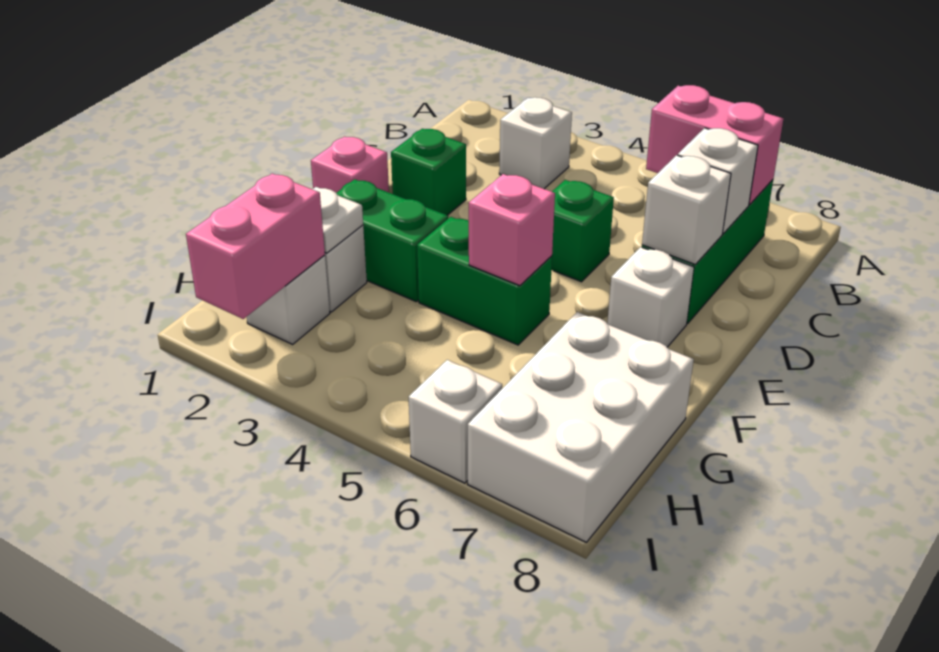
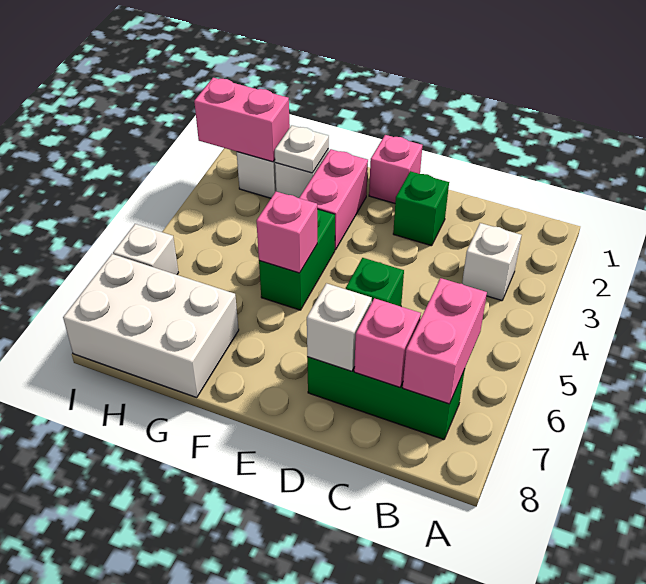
white 1x1 brick [678,128,758,234] -> pink 1x1 brick [354,298,421,387]
white 1x1 brick [607,247,694,347] -> none
green 1x2 brick [336,179,448,302] -> pink 1x2 brick [299,149,368,250]

